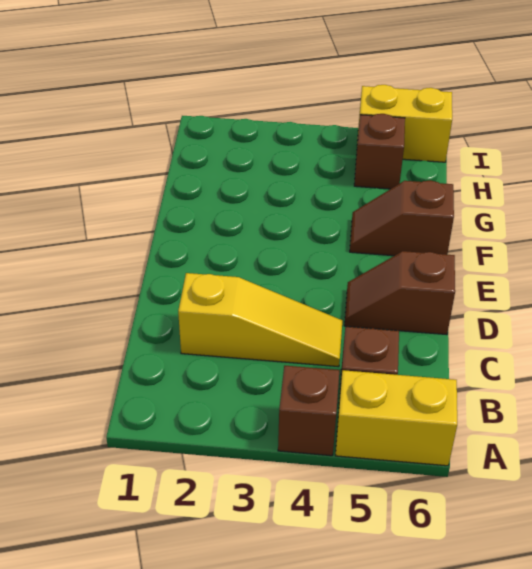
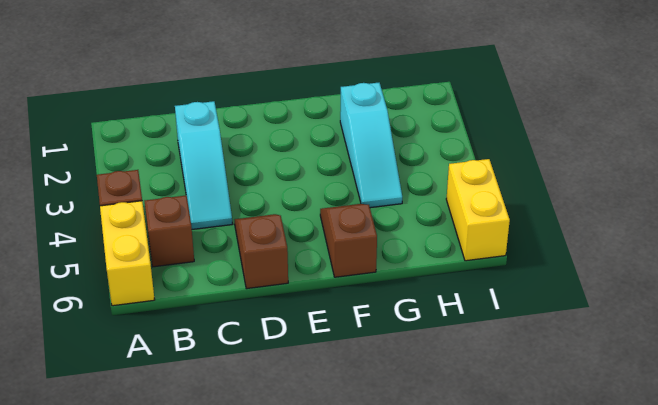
yellow 1x3 slope [178,273,342,367] -> cyan 1x3 slope [175,101,232,229]
none -> cyan 1x3 slope [340,83,402,208]
brown 1x1 brick [354,114,405,189] -> none

